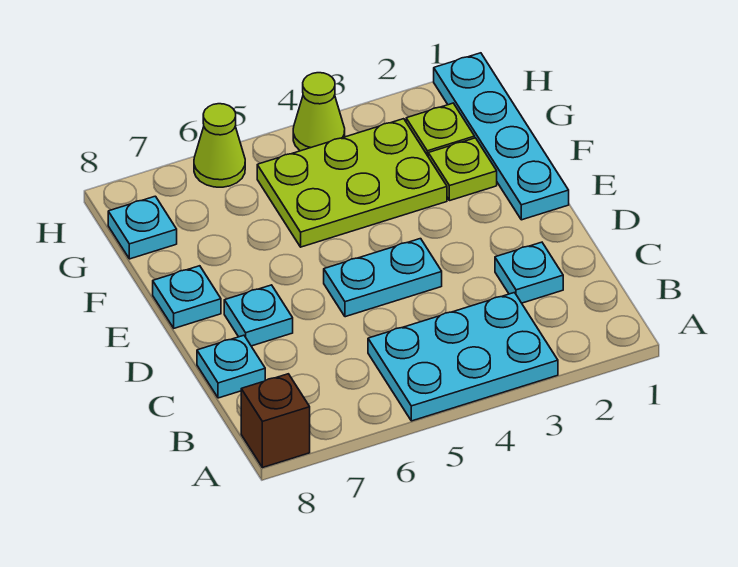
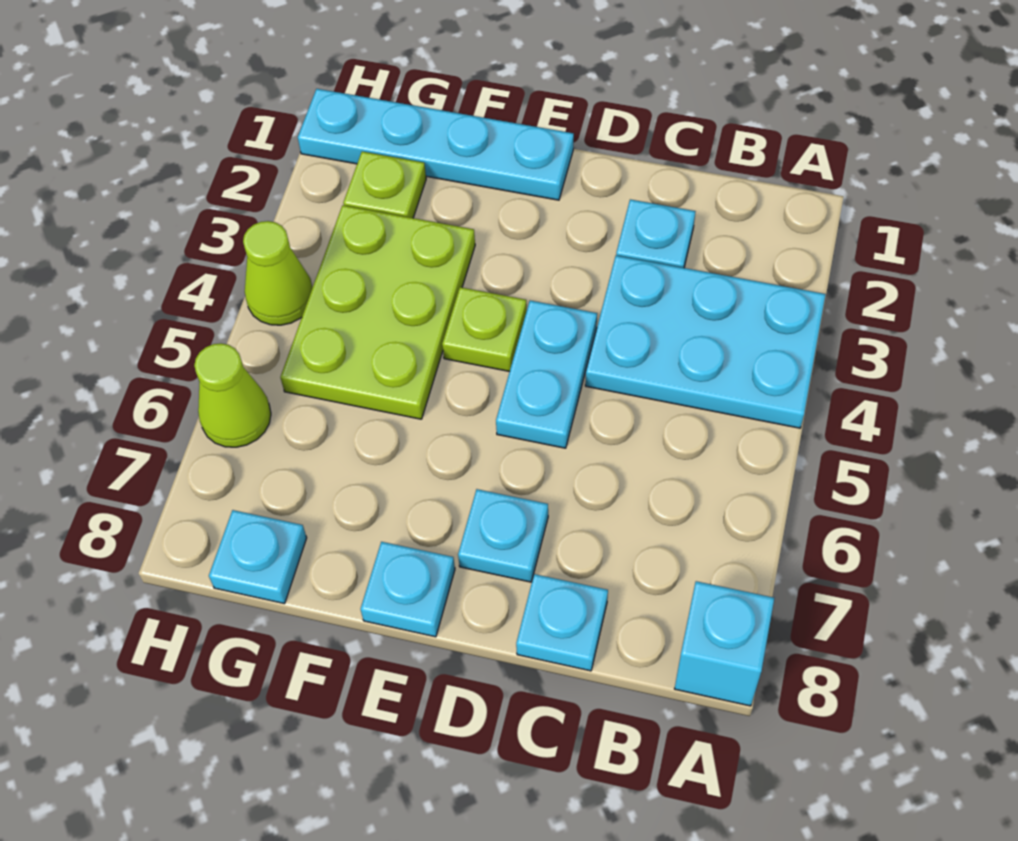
cyan 2x3 plate [368,293,558,421] -> cyan 2x3 plate turned to [585,256,826,428]
brown 1x1 brick [241,374,310,468] -> cyan 1x1 brick [675,581,774,706]
lime 1x1 plate [428,138,497,201] -> lime 1x1 plate moved to [442,287,527,372]

